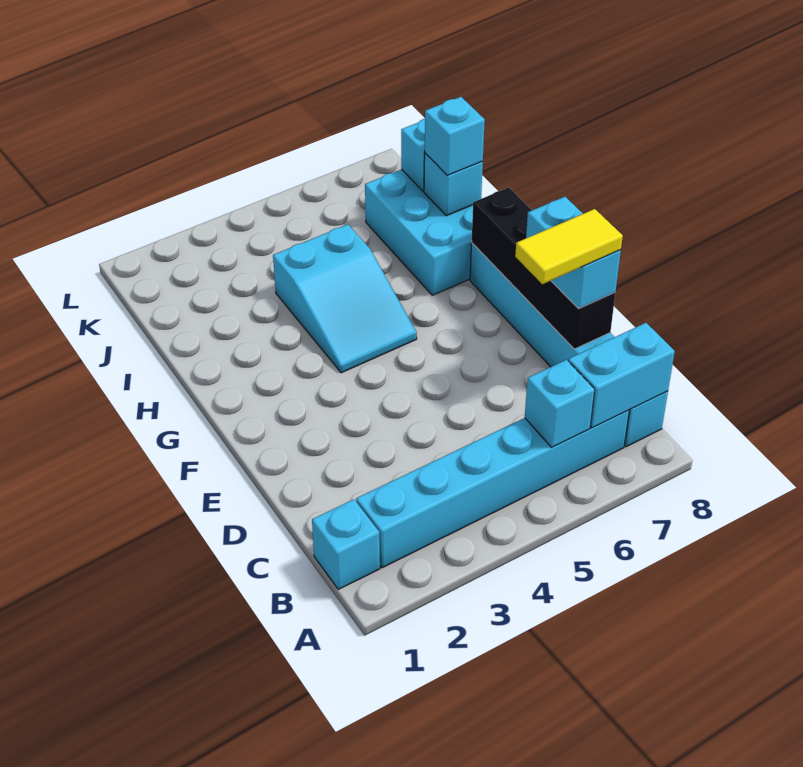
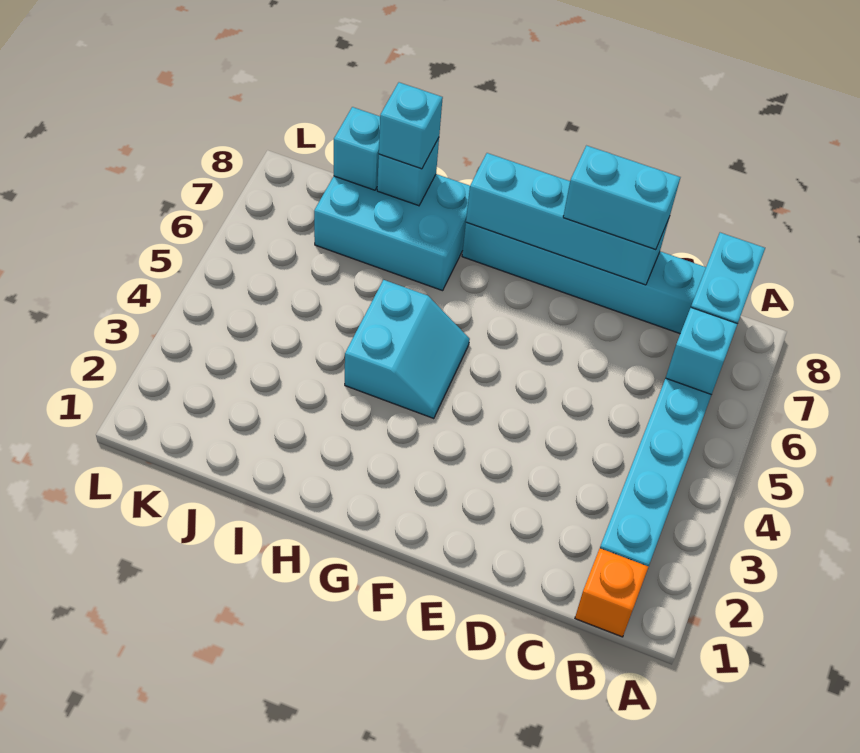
cyan 1x1 brick [312,499,380,589] -> orange 1x1 brick [575,548,648,637]
yellow 1x2 tile [515,209,623,284] -> none
black 1x4 brick [472,187,615,349] -> cyan 1x4 brick [466,153,669,285]
cyan 2x3 slope [273,224,417,373] -> cyan 2x2 slope [345,280,470,419]

